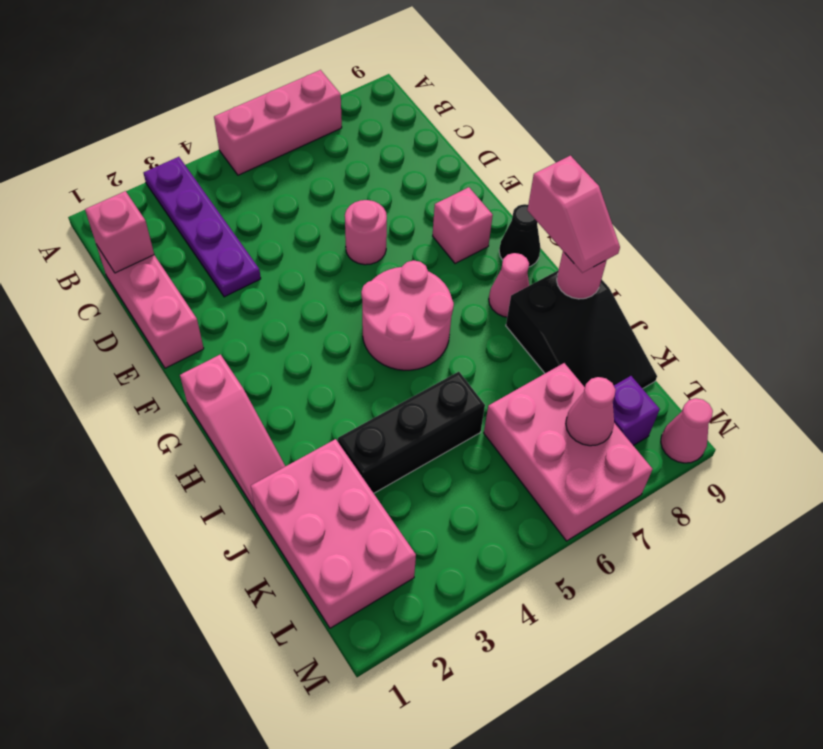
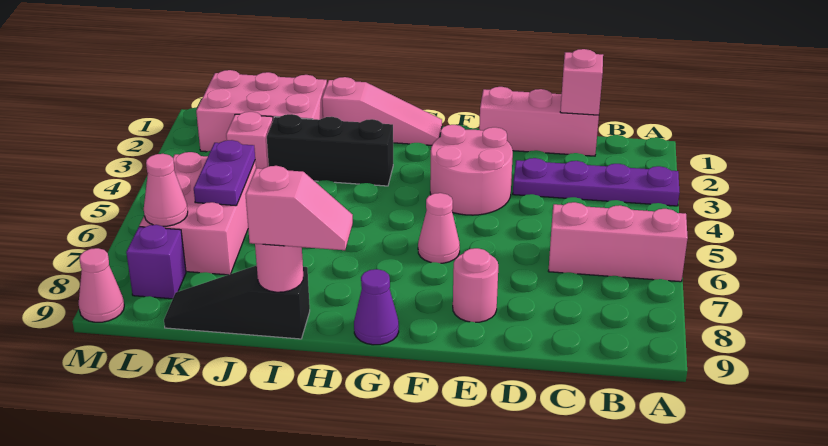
pink 1x3 brick [214,70,342,175] -> pink 1x3 brick turned to [549,202,688,282]
pink 1x1 round brick [345,200,387,265] -> pink 1x1 round brick moved to [453,248,498,322]
pink 1x1 brick [433,187,493,264] -> pink 1x1 brick moved to [226,112,273,169]
pink 1x3 slope [180,354,285,509] -> pink 1x3 slope turned to [322,77,442,145]
pink 2x2 round brick [361,260,454,370] -> pink 2x2 round brick moved to [430,125,513,215]
black 1x1 cone [499,204,541,267] -> purple 1x1 cone [354,269,399,345]
pink 1x1 cone [489,253,529,317] -> pink 1x1 cone moved to [418,193,460,263]
pink 1x2 slope [527,156,620,273] -> pink 1x2 slope turned to [246,166,353,250]
black 2x3 slope [506,271,657,389] -> black 1x3 slope [164,265,310,339]
black 1x3 brick [338,372,485,493] -> black 1x3 brick turned to [267,114,393,186]
none -> purple 1x2 plate [194,140,255,206]
pink 2x3 brick [484,363,652,541] -> pink 2x3 brick turned to [140,152,256,275]

